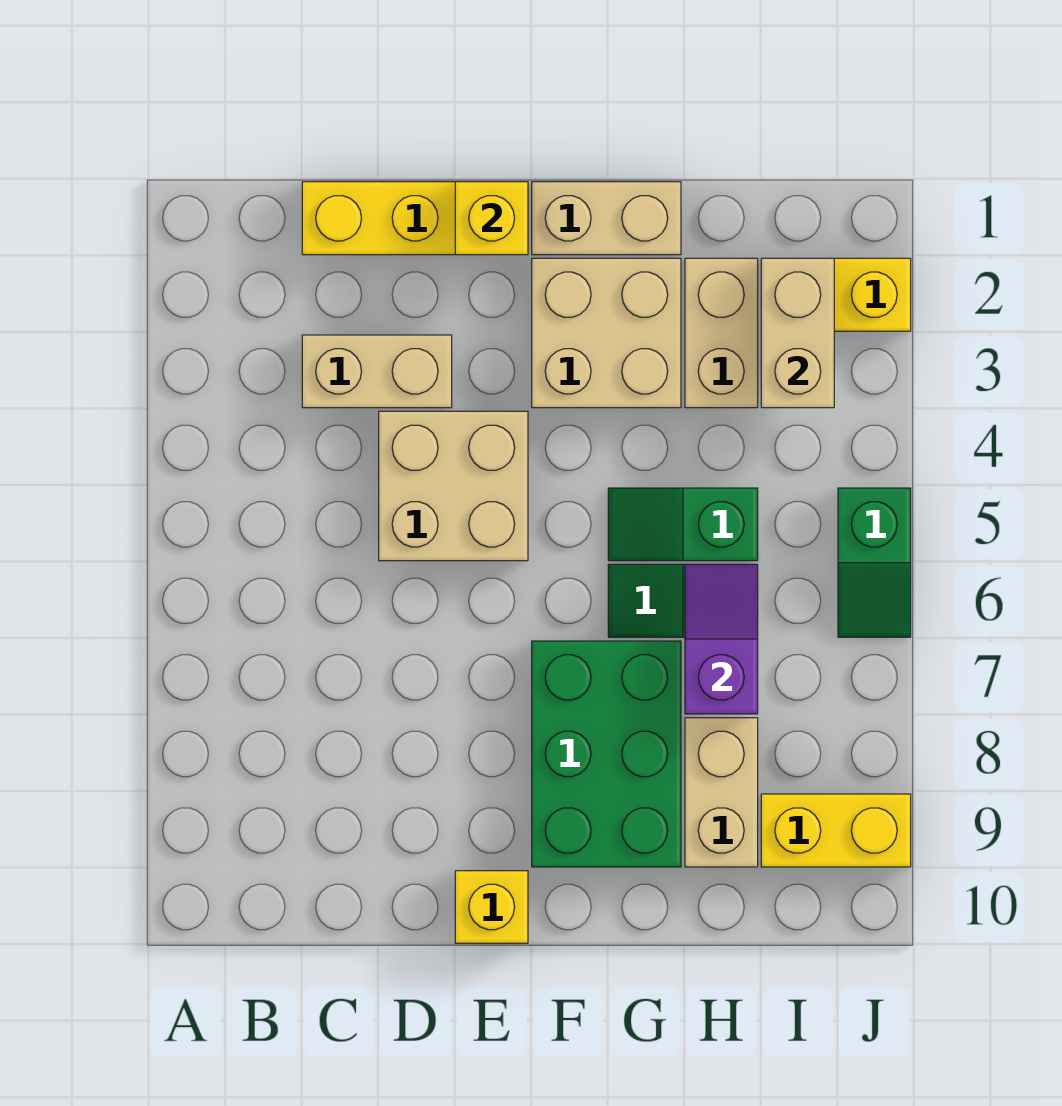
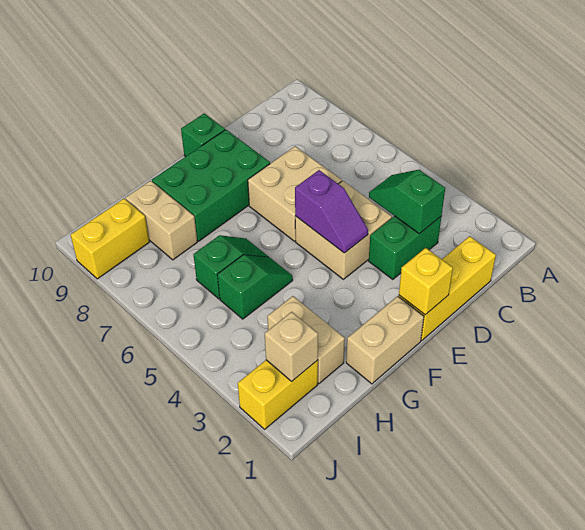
tan 1x2 brick [302,335,452,408] -> green 1x2 brick [369,216,441,280]
yellow 1x1 brick [455,871,528,943] -> green 1x1 brick [181,113,225,157]
tan 2x2 brick [532,258,681,408] -> tan 2x2 brick moved to [248,146,342,241]
green 2x3 brick [532,641,681,867] -> green 2x3 brick turned to [152,130,270,241]
purple 1x2 slope [685,564,758,714] -> purple 1x2 slope moved to [295,170,368,253]
tan 1x2 brick [761,258,834,408] -> tan 1x1 brick [265,312,318,381]
green 1x2 slope [838,488,911,637] -> green 1x2 slope moved to [369,170,445,234]

